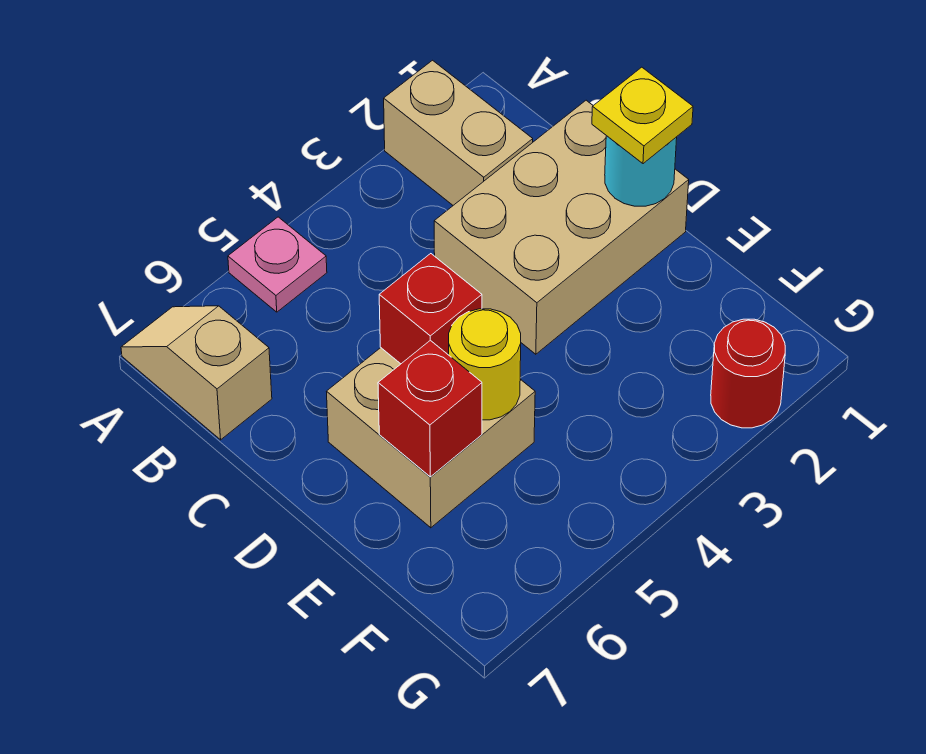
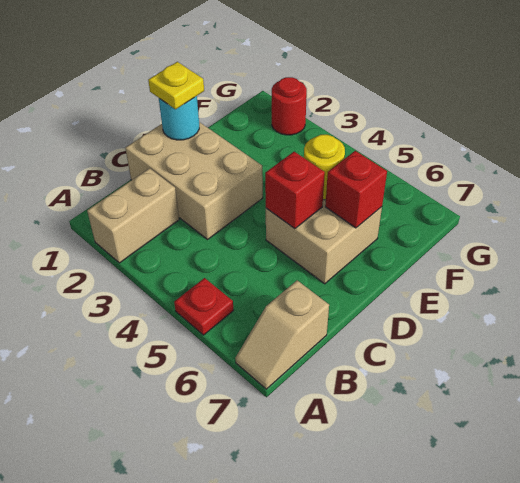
pink 1x1 plate [228,217,327,312] -> red 1x1 plate [174,278,234,335]

